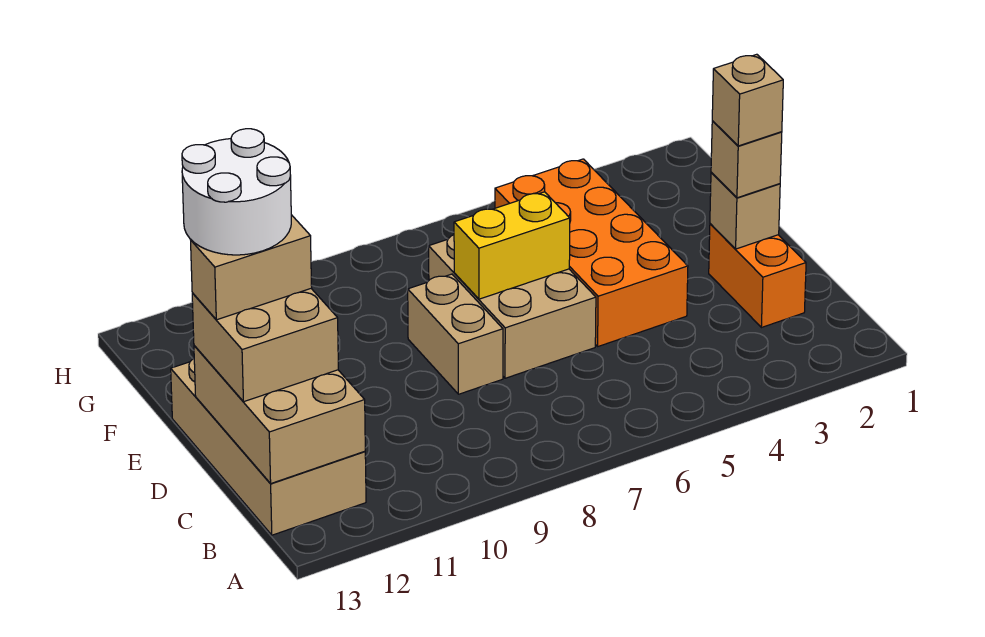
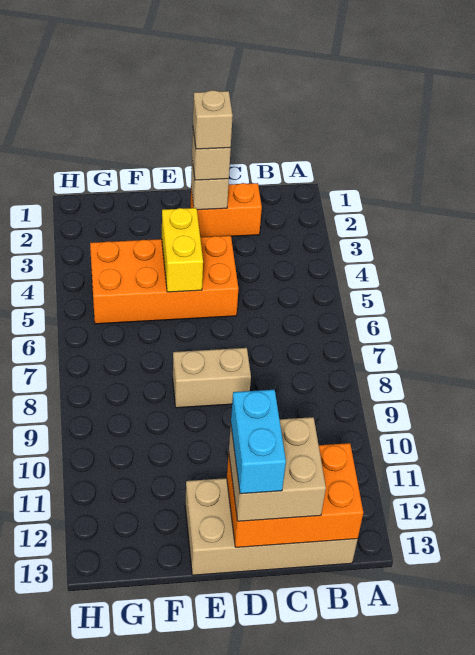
tan 2x3 brick [194,346,365,484] -> orange 2x3 brick [227,443,363,547]
tan 2x3 brick [429,235,596,378] -> none
tan 1x2 brick [191,215,312,320] -> cyan 1x2 brick [231,390,286,494]
white 2x2 round brick [182,129,291,255] -> none
yellow 1x2 brick [454,192,570,299] -> yellow 1x2 brick moved to [162,208,203,292]

